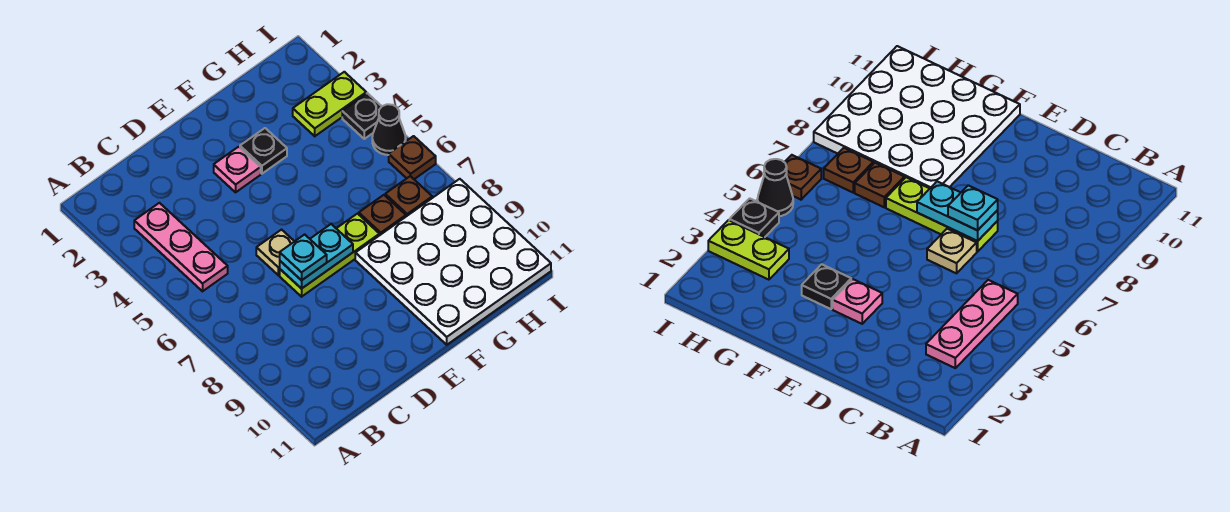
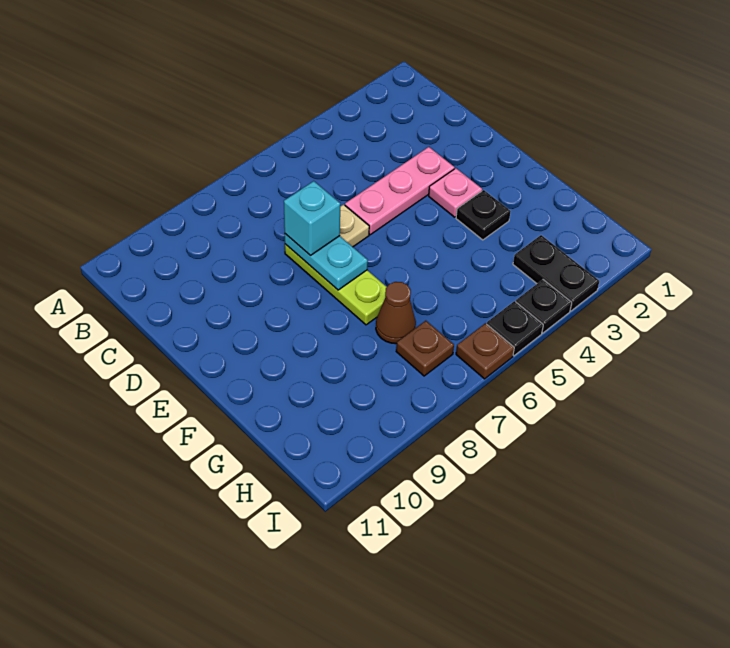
pink 1x3 plate [134,203,228,291] -> pink 1x3 plate moved to [345,147,455,235]
cyan 1x1 plate [280,234,327,280] -> cyan 1x1 brick [284,181,340,255]
white 4x4 plate [355,179,551,345] -> none
brown 1x1 plate [359,195,406,235] -> brown 1x1 cone [376,282,416,344]
lime 1x2 plate [293,72,366,136] -> black 1x2 plate [513,235,599,311]
black 1x1 cone [372,104,406,155] -> black 1x1 plate [487,301,543,356]

